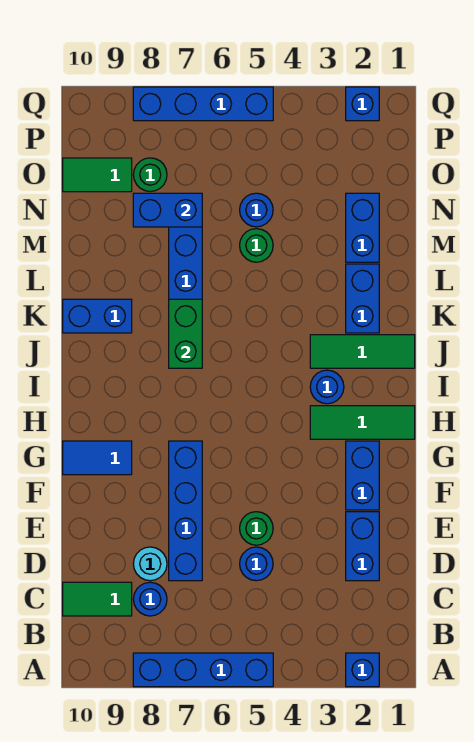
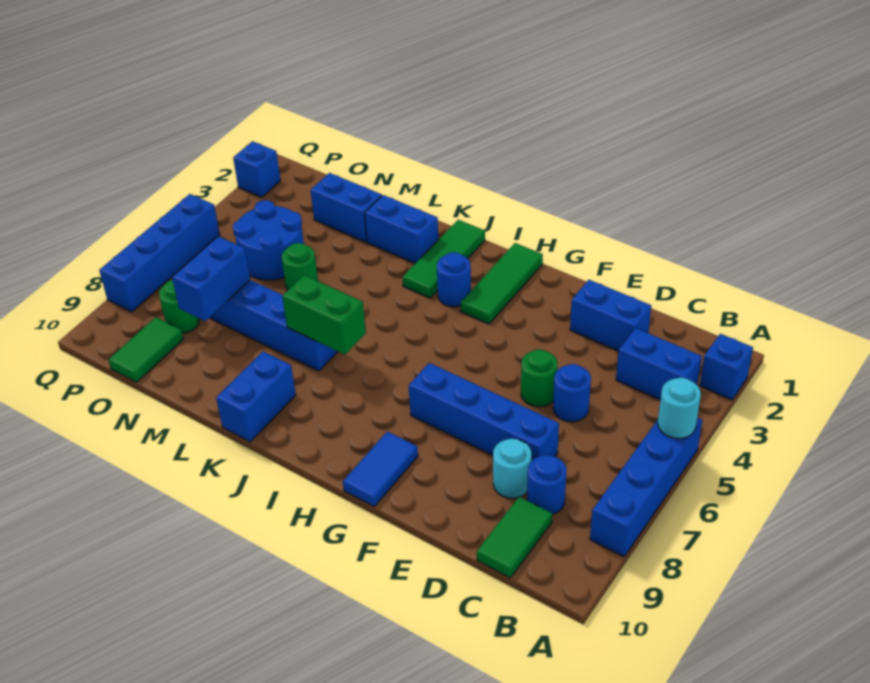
none -> cyan 1x1 round brick [658,378,701,439]
blue 1x2 brick [346,441,379,510] -> blue 1x2 brick moved to [616,328,702,400]
blue 1x1 round brick [240,193,273,227] -> blue 2x2 round brick [233,200,304,280]

